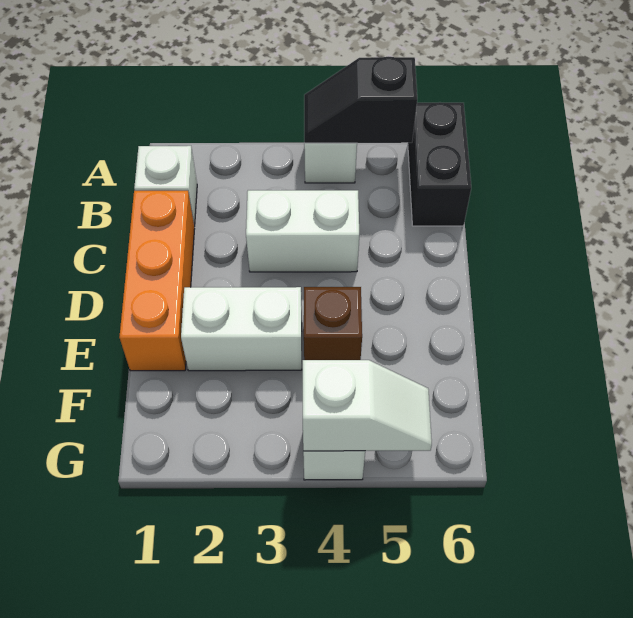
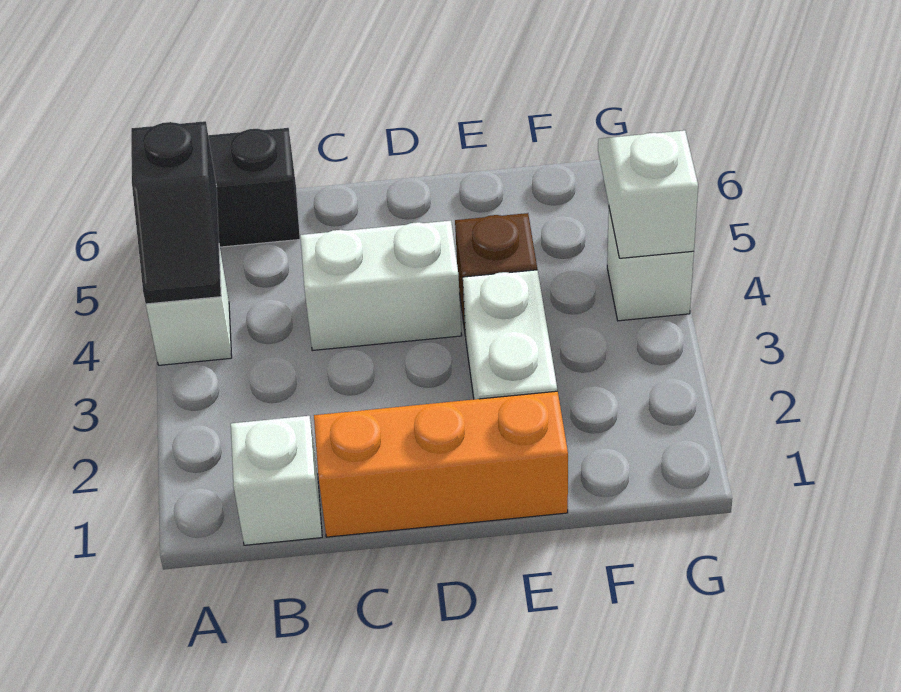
white 1x2 brick [246,190,359,272] -> white 1x2 brick turned to [300,221,462,351]

